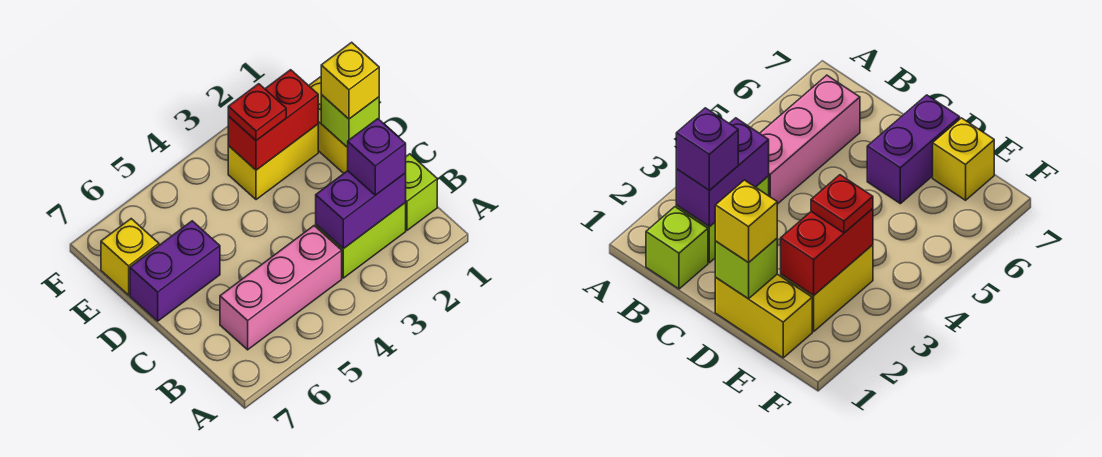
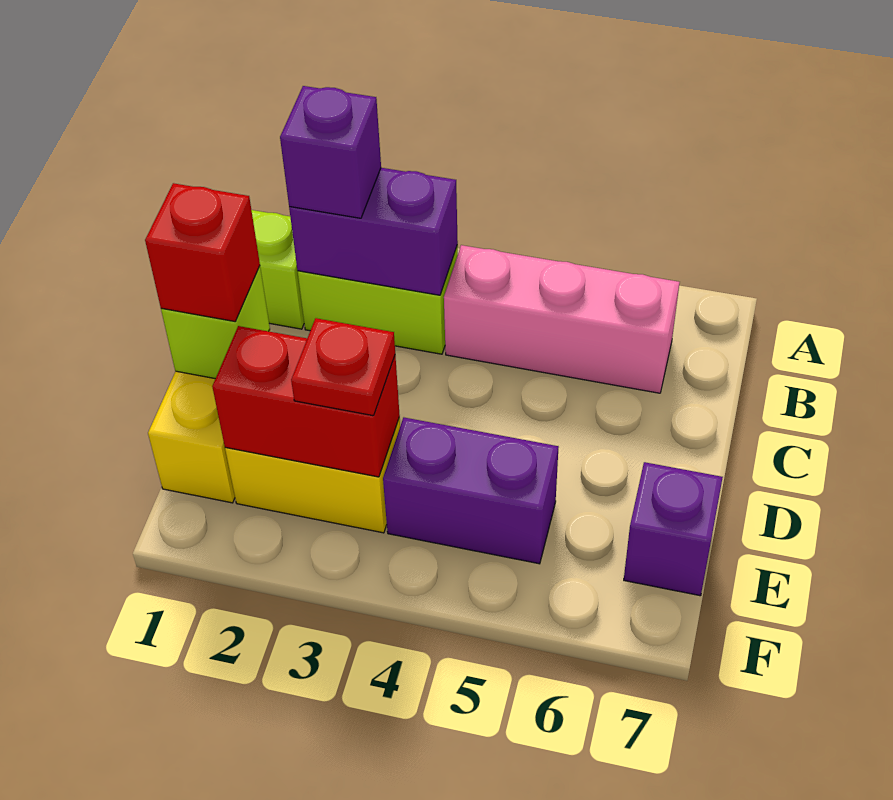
yellow 1x1 brick [321,42,379,119] -> red 1x1 brick [145,183,260,321]
purple 1x2 brick [130,221,220,321] -> purple 1x2 brick moved to [383,418,559,564]
yellow 1x1 brick [101,219,159,295] -> purple 1x1 brick [624,462,723,596]

